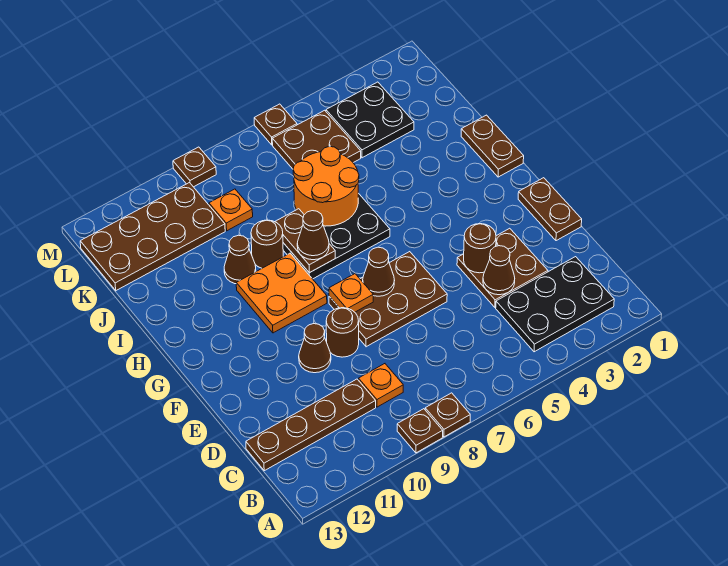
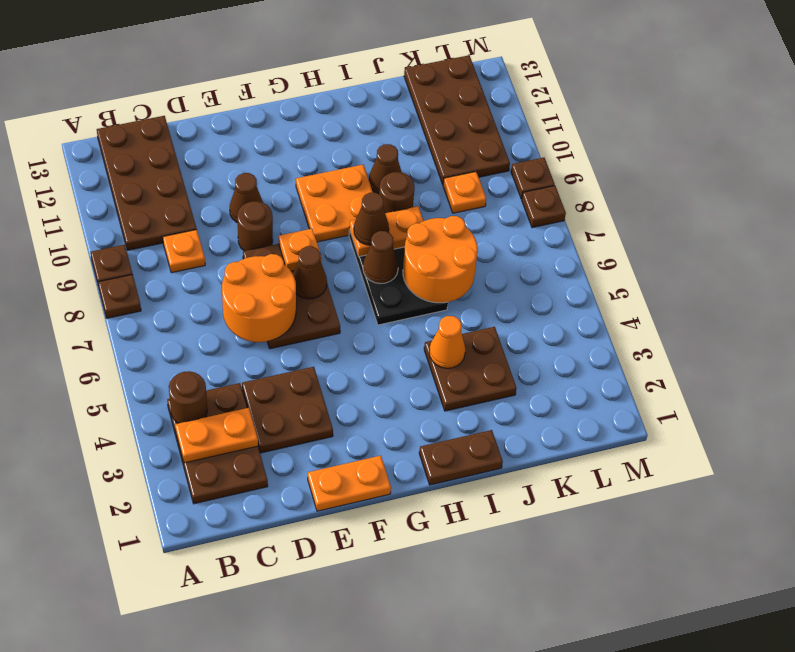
black 2x3 plate [496,257,614,352] -> brown 2x3 plate [167,383,268,504]
none -> orange 1x2 plate [175,408,258,463]
brown 1x4 plate [246,379,376,471] -> brown 2x4 plate [97,116,197,250]
brown 1x1 cone [483,246,515,295] -> brown 1x1 cone moved to [363,231,398,284]
none -> orange 2x2 round brick [222,254,296,342]
brown 1x2 plate [518,178,582,241] -> orange 1x2 plate [308,456,391,511]
brown 1x1 round brick [464,224,496,273] -> brown 1x1 round brick moved to [169,371,207,423]
brown 1x2 plate [275,209,335,273] -> orange 1x2 plate [349,206,423,257]
none -> orange 1x1 cone [429,316,465,368]
black 2x2 plate [326,82,414,158] -> none
brown 2x2 plate [272,110,361,169] -> brown 2x2 plate moved to [424,327,516,411]
brown 1x1 plate [254,104,297,145] -> brown 1x1 plate moved to [522,186,566,228]

